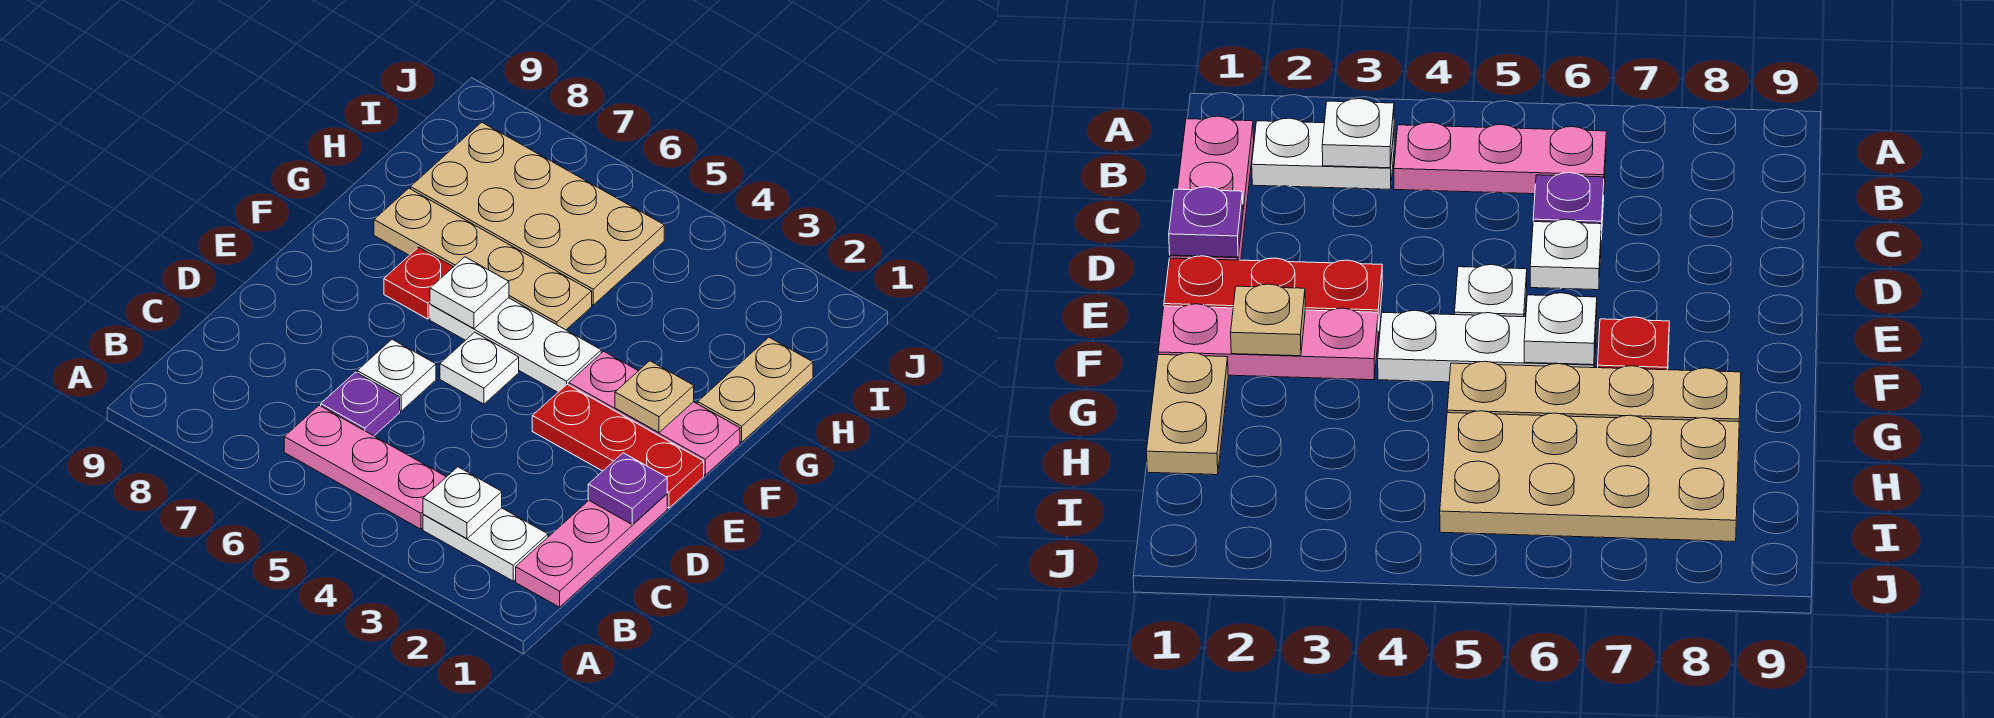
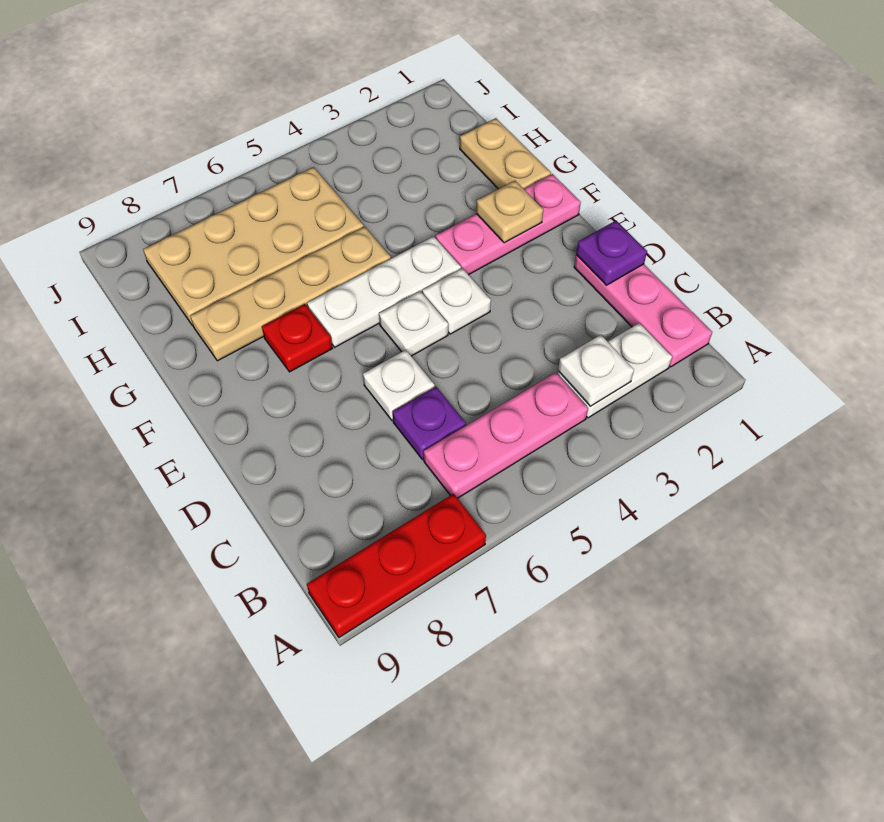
red 1x3 plate [532,384,704,508] -> red 1x3 plate moved to [307,494,486,637]
white 1x1 plate [430,257,509,329] -> white 1x1 plate moved to [422,268,491,334]

